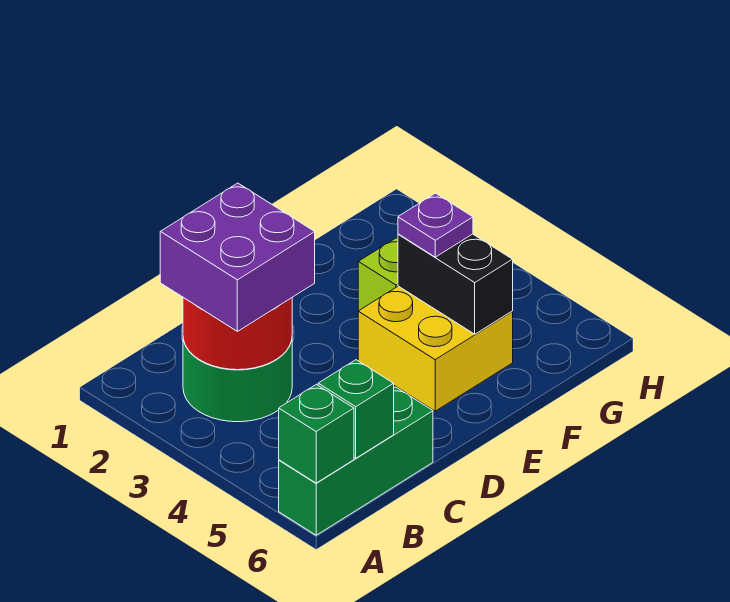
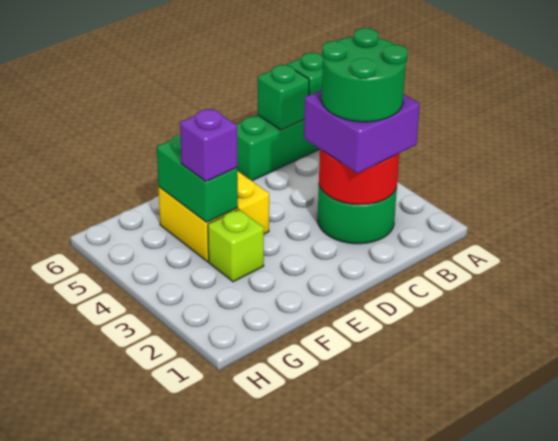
none -> green 2x2 round brick [322,28,407,122]
black 1x2 brick [398,234,513,334] -> green 1x2 brick [157,134,238,222]
purple 1x1 plate [398,193,473,257] -> purple 1x1 brick [180,109,237,182]

